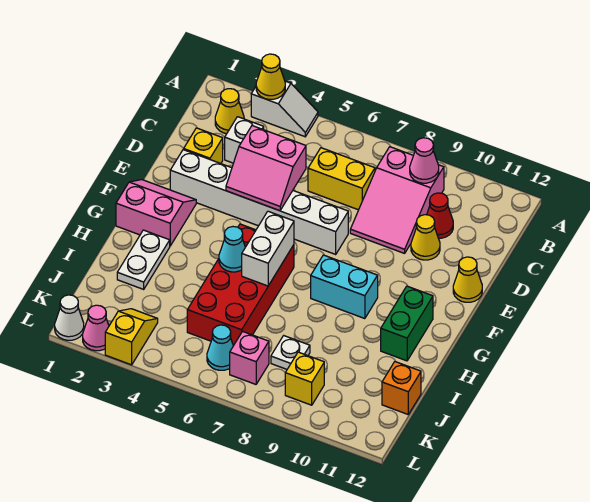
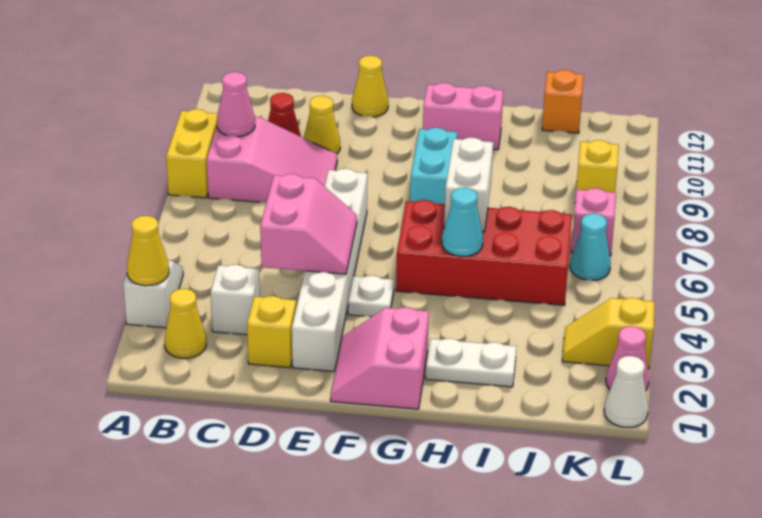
yellow 1x2 brick [308,148,375,210] -> yellow 1x2 brick moved to [166,109,218,198]
white 1x2 brick [242,211,294,286] -> white 1x2 brick turned to [444,138,493,232]
green 1x2 brick [381,286,433,361] -> pink 1x2 brick [423,83,503,150]
white 1x1 plate [271,336,310,369] -> white 1x1 plate moved to [348,276,394,317]

